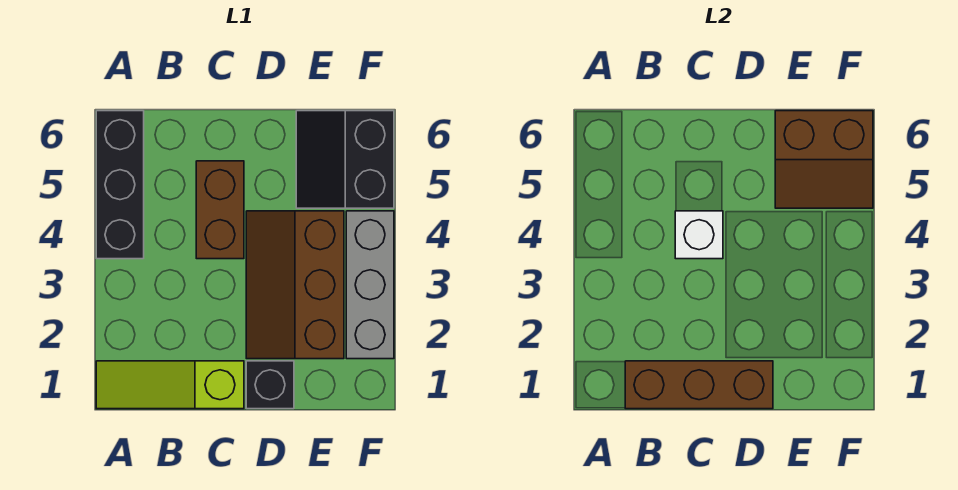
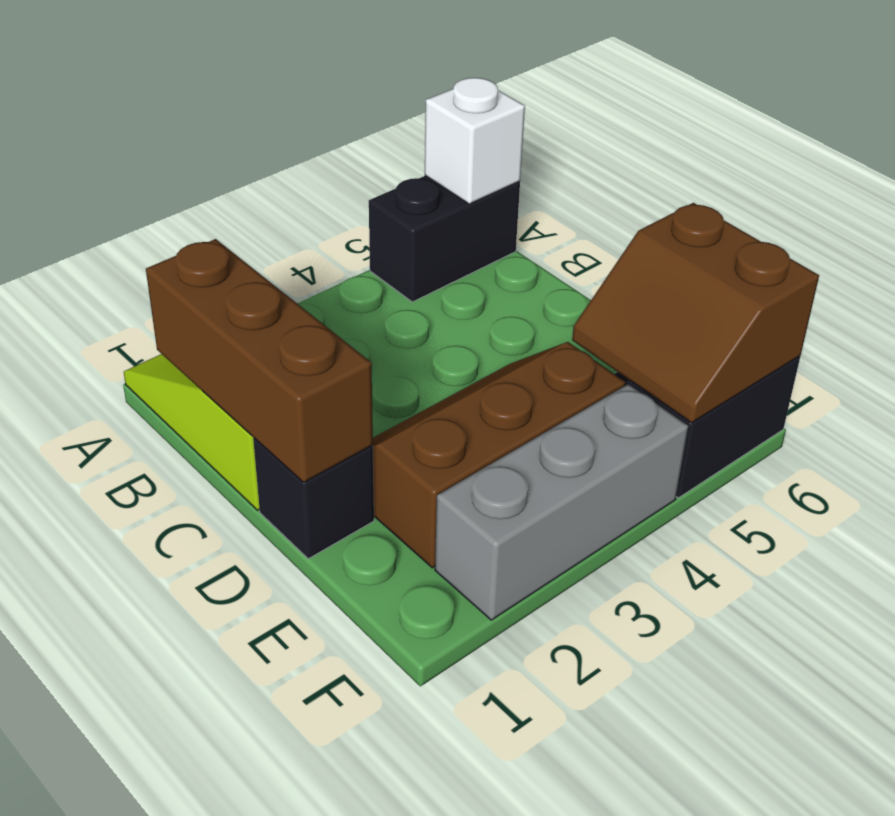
black 1x3 brick [96,111,144,259] -> black 1x2 brick [369,176,520,302]
brown 1x2 brick [196,161,244,259] -> none
white 1x1 brick [675,211,723,259] -> white 1x1 brick moved to [425,78,525,204]

